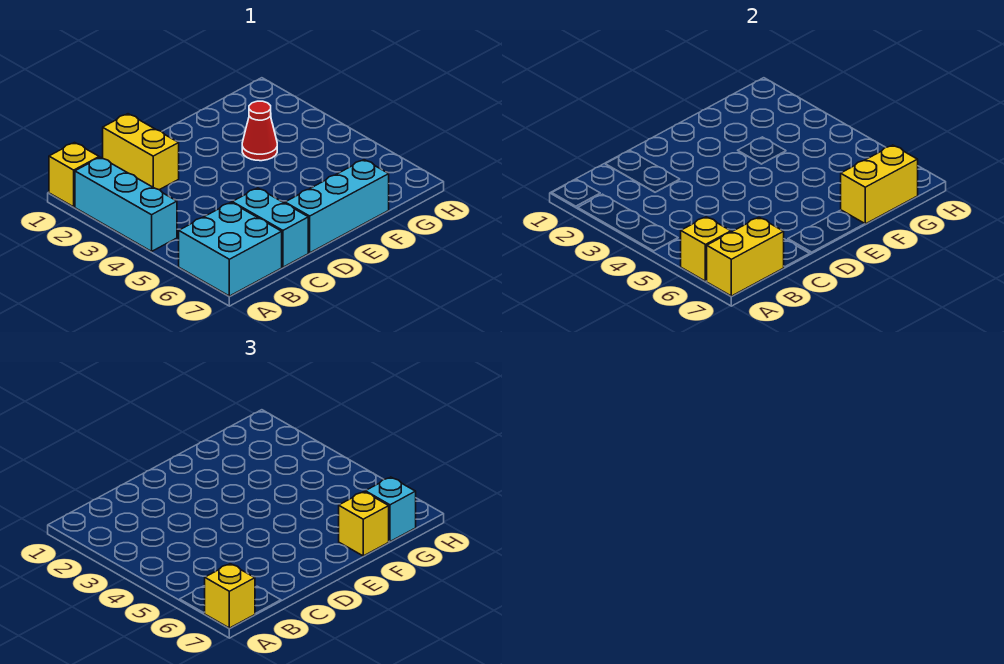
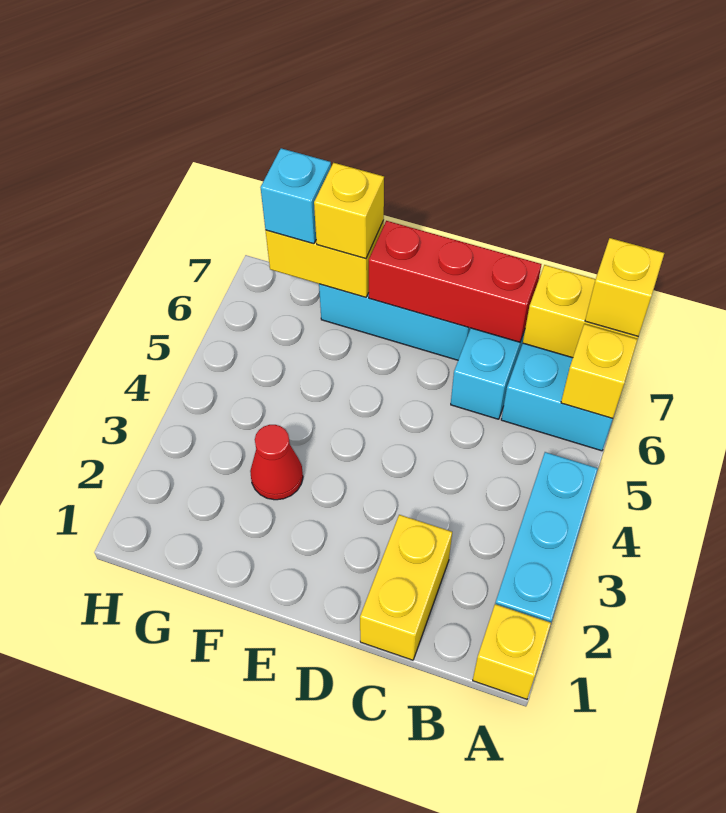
none -> red 1x3 brick [369,221,541,342]

